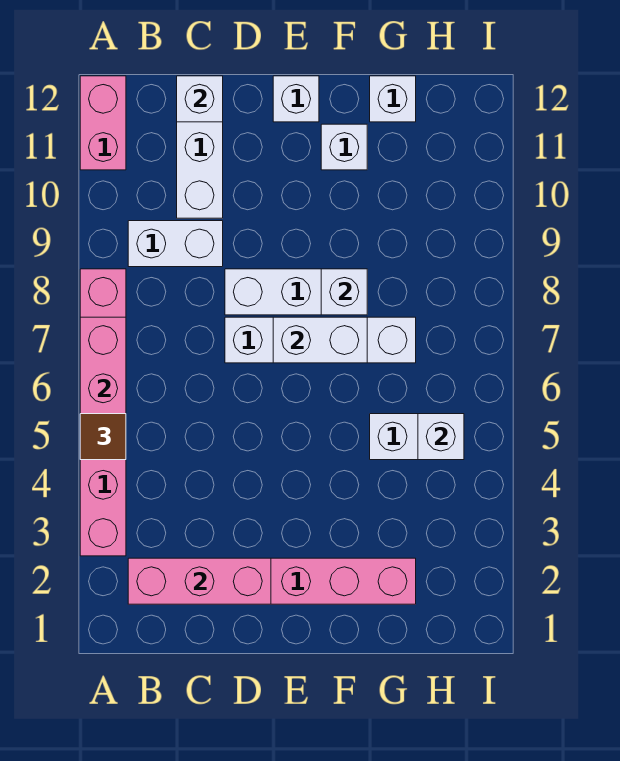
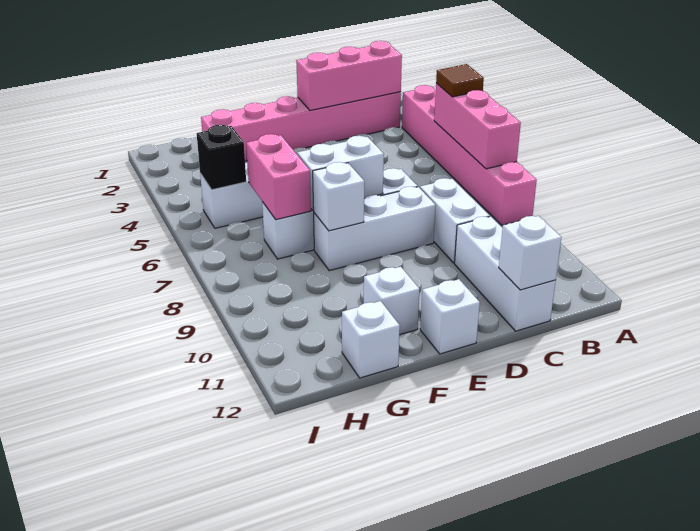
pink 1x2 brick [80,76,126,170] -> pink 1x2 brick moved to [246,134,311,220]
white 1x2 brick [128,221,223,267] -> white 1x2 brick turned to [420,178,490,263]
white 1x1 brick [418,414,464,460] -> black 1x1 brick [197,125,246,190]

